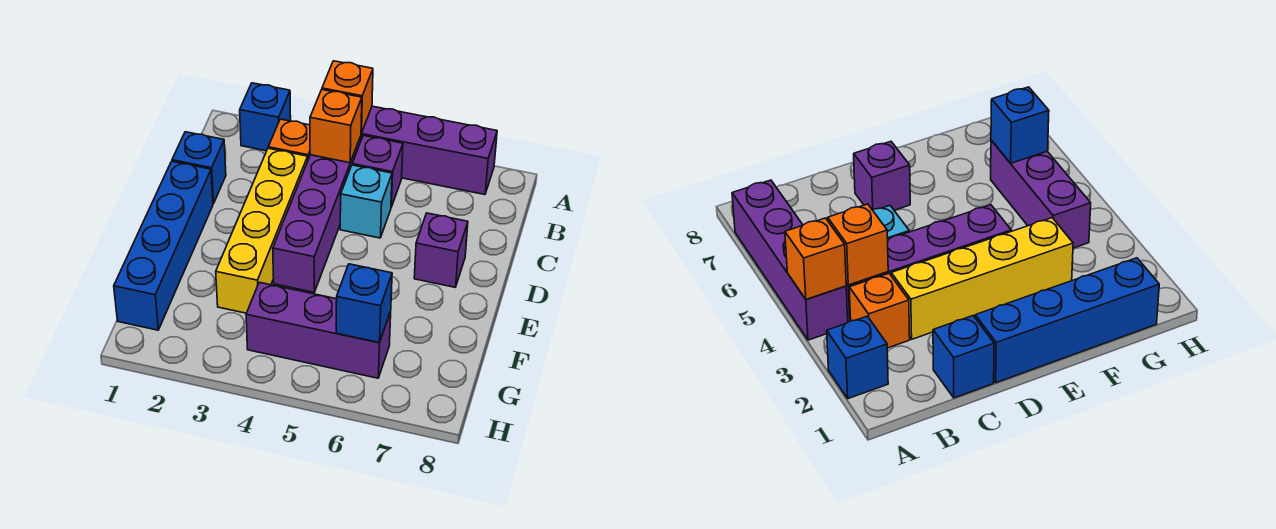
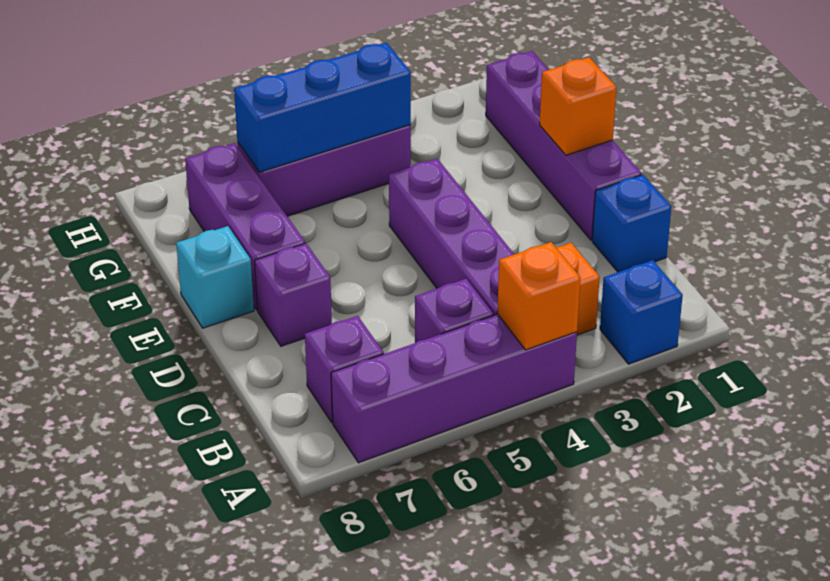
orange 1x1 brick [310,90,362,163] -> orange 1x1 brick moved to [540,57,617,155]
none -> purple 1x1 brick [305,316,384,423]
yellow 1x4 brick [216,148,308,313] -> none
cyan 1x1 brick [340,165,392,238] -> cyan 1x1 brick moved to [176,226,254,328]
blue 1x4 brick [114,161,213,330] -> purple 1x4 brick [486,51,642,240]
none -> purple 1x3 brick [185,143,305,310]
blue 1x1 brick [336,264,392,343] -> blue 1x3 brick [234,42,411,172]

